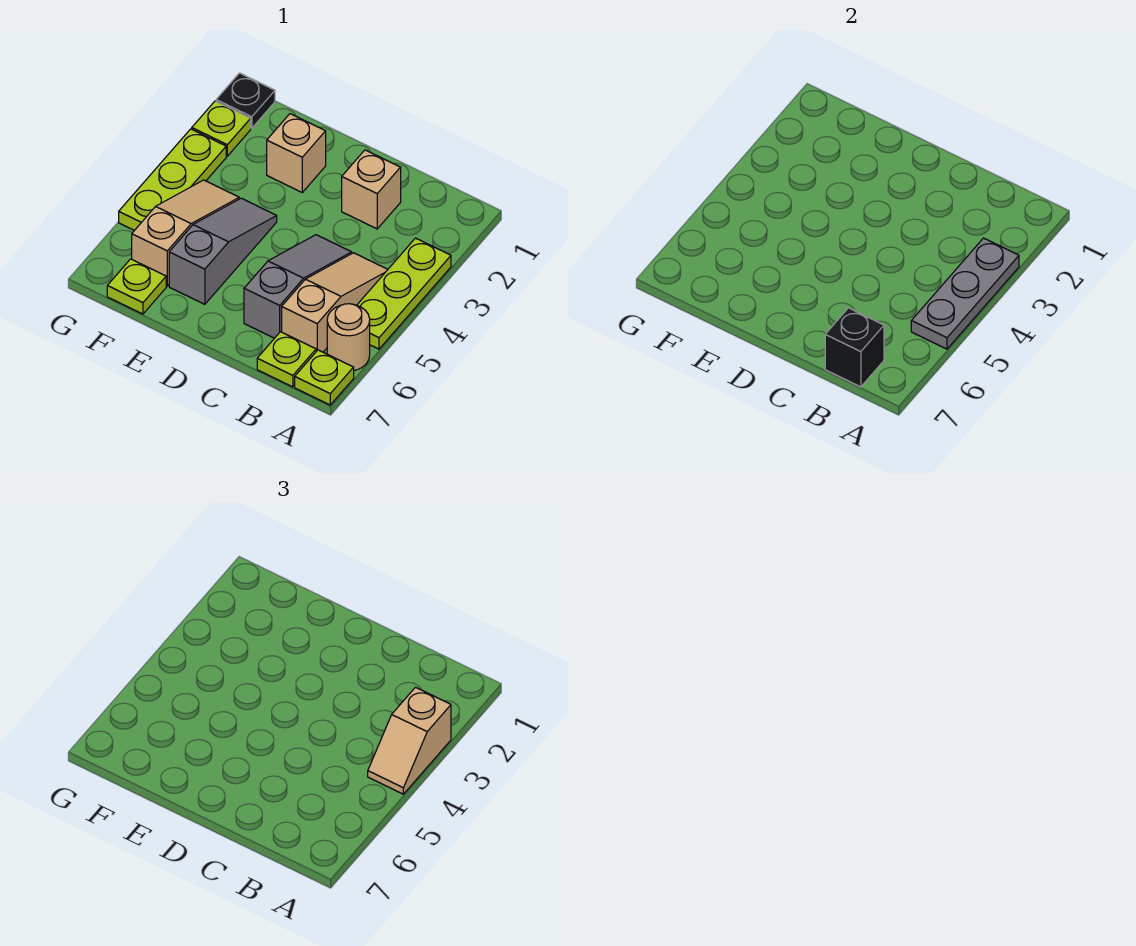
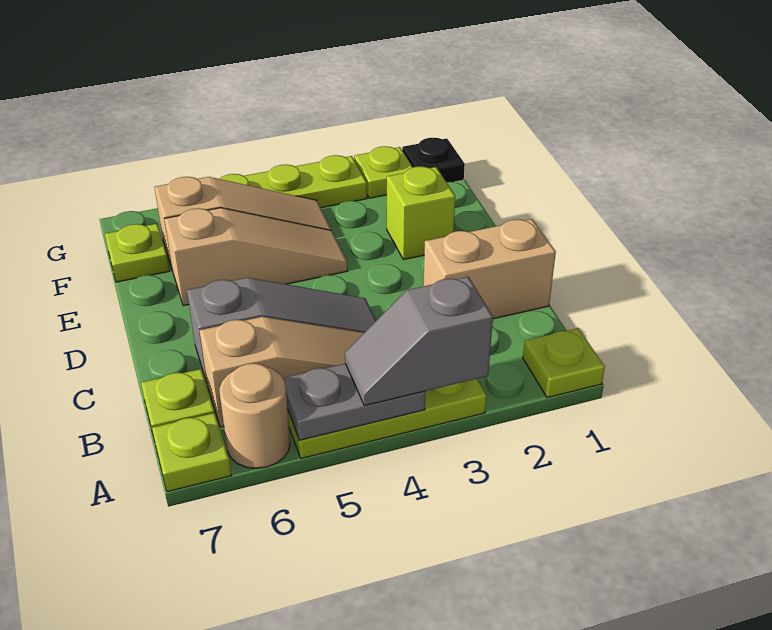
none -> lime 1x1 plate [523,328,605,398]
grey 1x3 plate [911,238,1019,349] -> grey 1x2 plate [283,364,426,440]
tan 1x2 slope [368,687,451,794] -> grey 1x2 slope [345,277,493,406]
black 1x1 brick [825,308,884,387] -> none
tan 1x1 brick [342,150,401,229] -> tan 1x2 brick [423,219,556,319]
tan 1x1 brick [267,114,326,192] -> lime 1x1 brick [387,166,455,260]
grey 1x3 slope [169,198,277,304] -> tan 1x3 slope [164,208,348,306]

